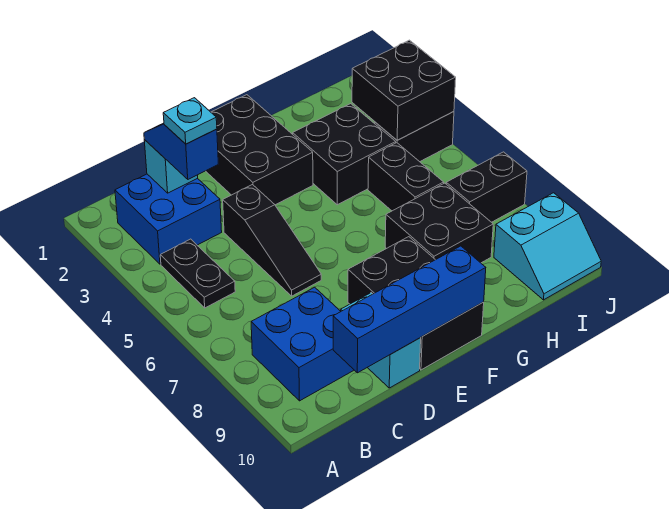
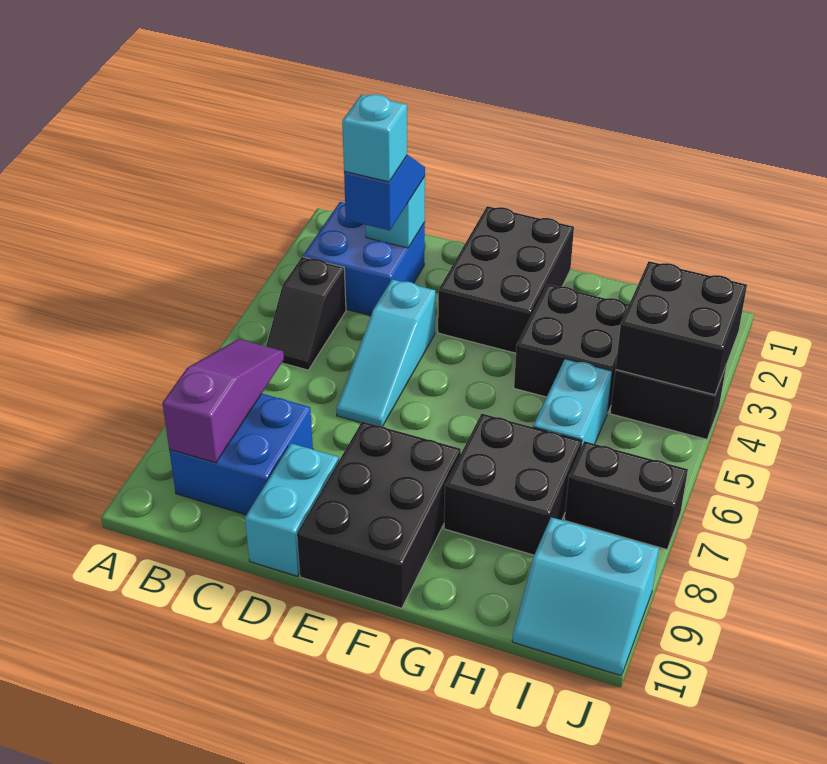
black 1x2 plate [160,239,235,308] -> black 1x2 slope [266,257,346,370]
none -> purple 1x3 slope [162,339,284,463]
cyan 1x1 plate [163,98,217,144] -> cyan 1x1 brick [342,94,407,182]
blue 1x4 brick [333,246,486,373] -> none
black 1x3 slope [223,185,321,296] -> cyan 1x3 slope [336,280,435,426]
black 1x2 brick [368,143,444,211] -> cyan 1x2 brick [533,359,612,447]

